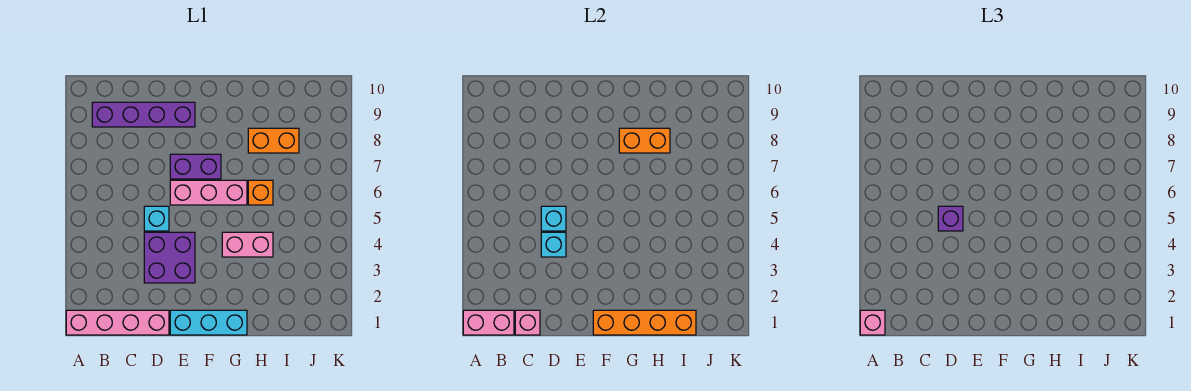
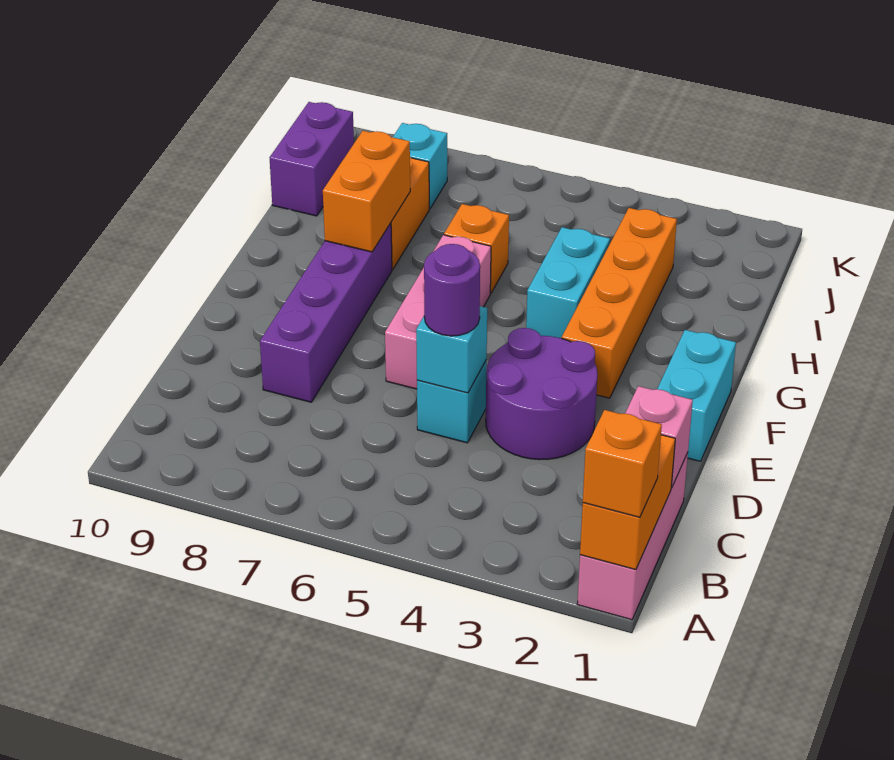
pink 1x4 brick [66,310,169,335] -> pink 1x3 brick [577,453,688,620]
pink 1x2 brick [463,310,514,335] -> orange 1x2 brick [580,435,675,570]
pink 1x1 brick [860,310,885,335] -> orange 1x1 brick [583,410,662,517]
purple 1x4 brick [92,102,195,127] -> purple 1x4 brick moved to [260,223,392,402]
purple 2x2 brick [144,232,195,283] -> purple 2x2 round brick [486,328,597,460]
cyan 1x1 brick [541,232,566,257] -> cyan 1x1 brick moved to [393,123,447,209]
purple 1x1 brick [938,206,963,231] -> purple 1x1 round brick [424,244,480,336]
cyan 1x3 brick [170,310,247,335] -> cyan 1x2 brick [657,330,736,461]
purple 1x2 brick [170,154,221,179] -> purple 1x2 brick moved to [269,102,354,216]
orange 1x4 brick [593,310,696,335] -> orange 1x4 brick moved to [562,208,677,398]
pink 1x2 brick [222,232,273,257] -> cyan 1x2 brick [526,227,610,338]

